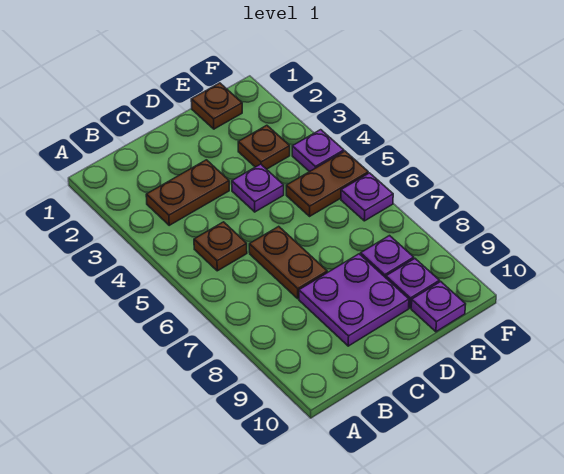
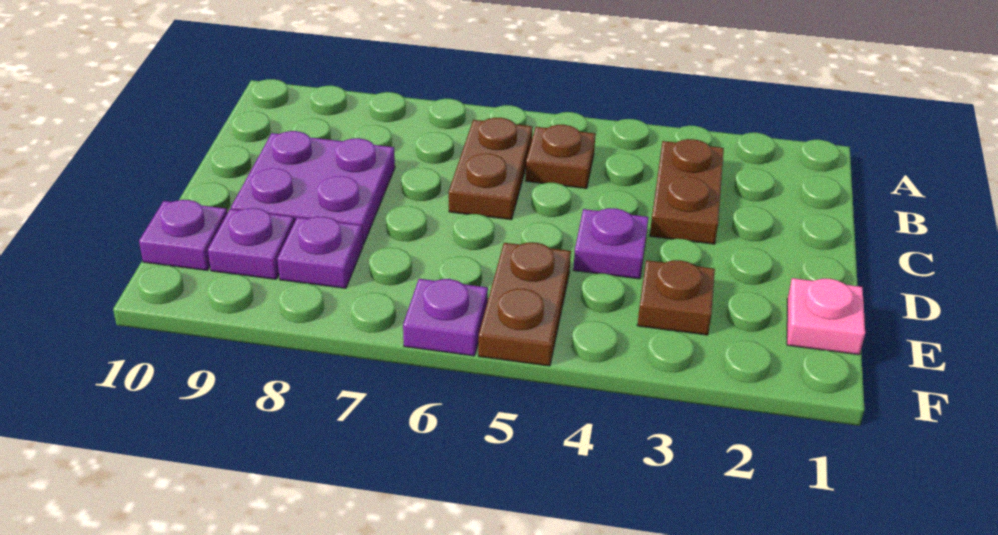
brown 1x2 plate [249,226,327,299] -> brown 1x2 plate turned to [449,118,533,220]
brown 1x1 plate [191,83,242,129] -> pink 1x1 plate [787,278,865,355]
purple 1x1 plate [292,130,344,172] -> none

